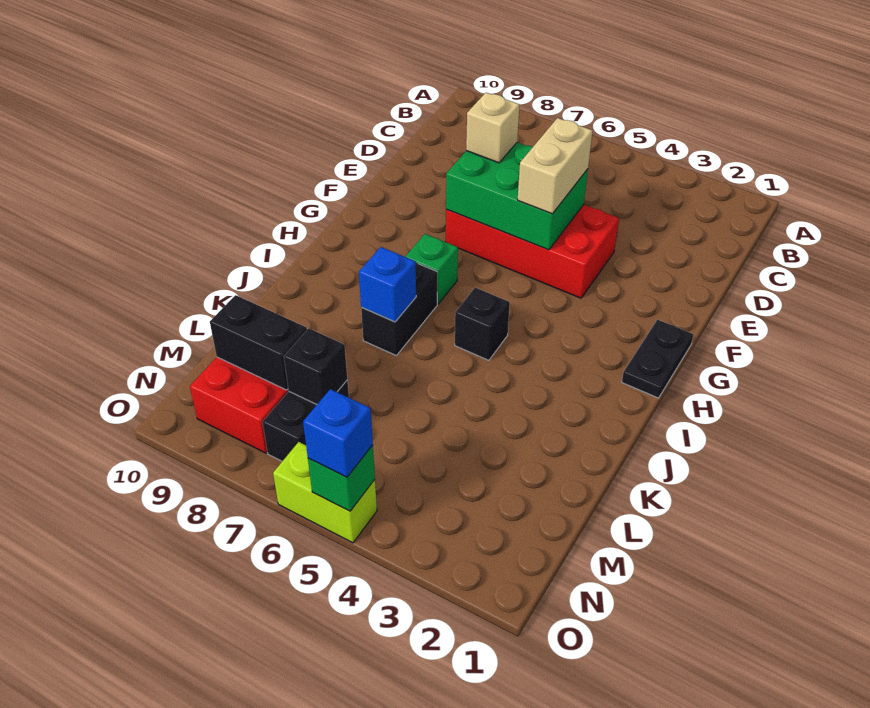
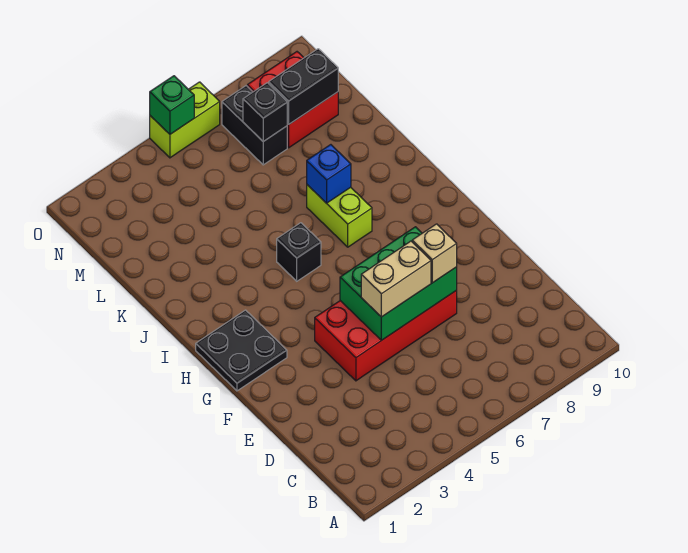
tan 1x2 brick [518,118,593,214] -> tan 1x2 brick turned to [361,241,431,317]
black 1x2 plate [622,320,693,398] -> black 2x2 plate [196,310,287,391]
green 1x1 brick [405,234,458,304] -> none
black 1x2 brick [361,263,437,355] -> lime 1x2 brick [307,185,372,247]
blue 1x1 brick [303,389,373,477] -> none

